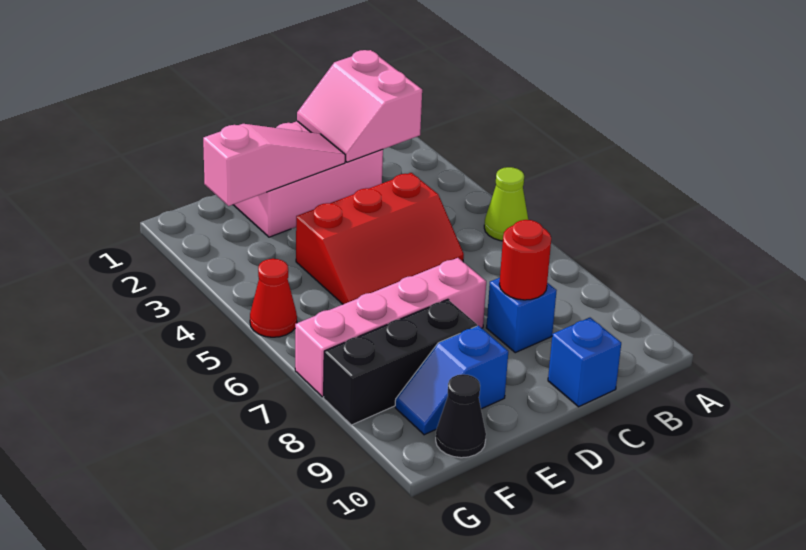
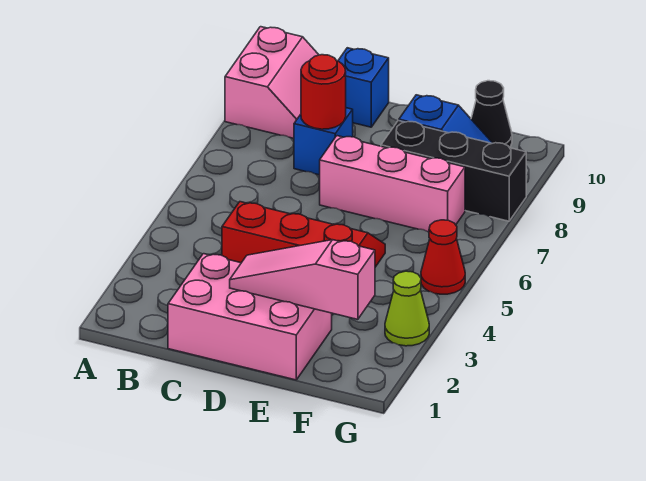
lime 1x1 cone [484,167,528,241] -> lime 1x1 cone moved to [385,271,429,346]
pink 2x2 slope [297,50,422,162] -> pink 2x2 slope moved to [225,27,319,138]
pink 1x4 brick [295,258,486,397] -> pink 1x3 brick [320,136,465,232]

